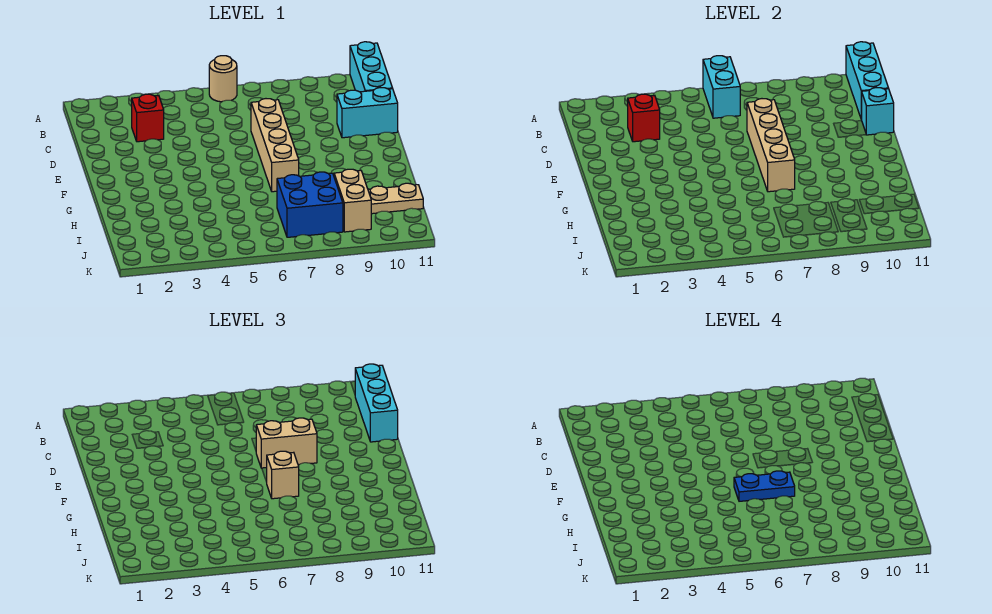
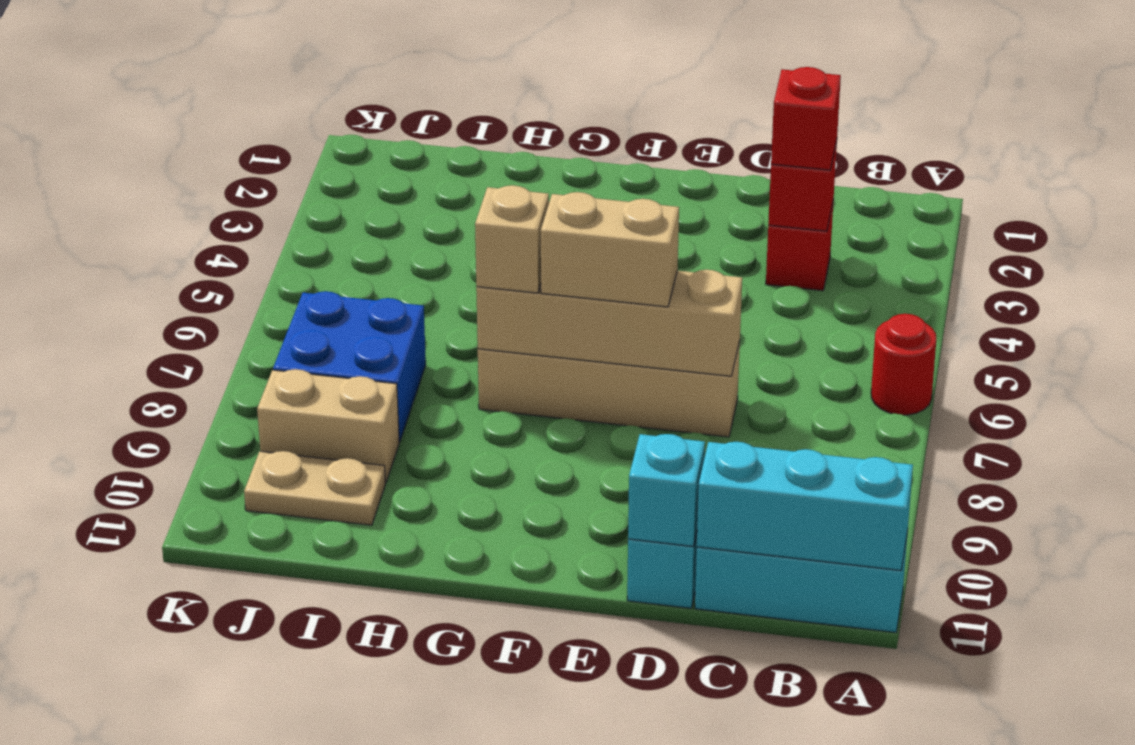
tan 1x1 round brick [209,56,237,102] -> red 1x1 round brick [871,314,936,415]
cyan 1x2 brick [703,56,740,118] -> none
cyan 1x3 brick [355,364,398,442] -> none
none -> red 1x1 brick [771,67,841,170]
tan 1x2 brick [256,418,317,468] -> tan 1x2 brick turned to [541,192,679,307]
blue 1x2 plate [734,471,795,501] -> none
tan 1x2 plate [368,183,423,214] -> tan 1x2 plate turned to [244,451,385,525]

